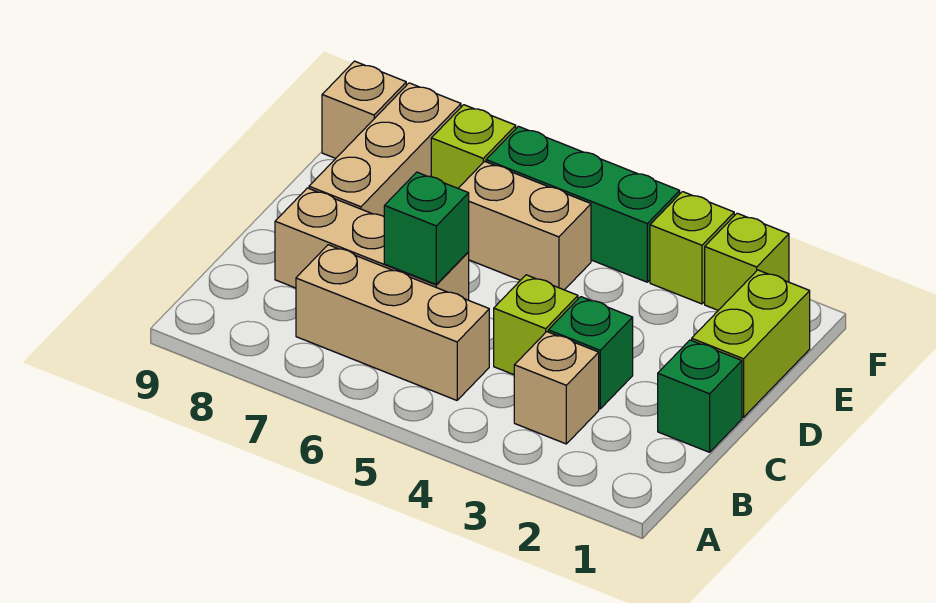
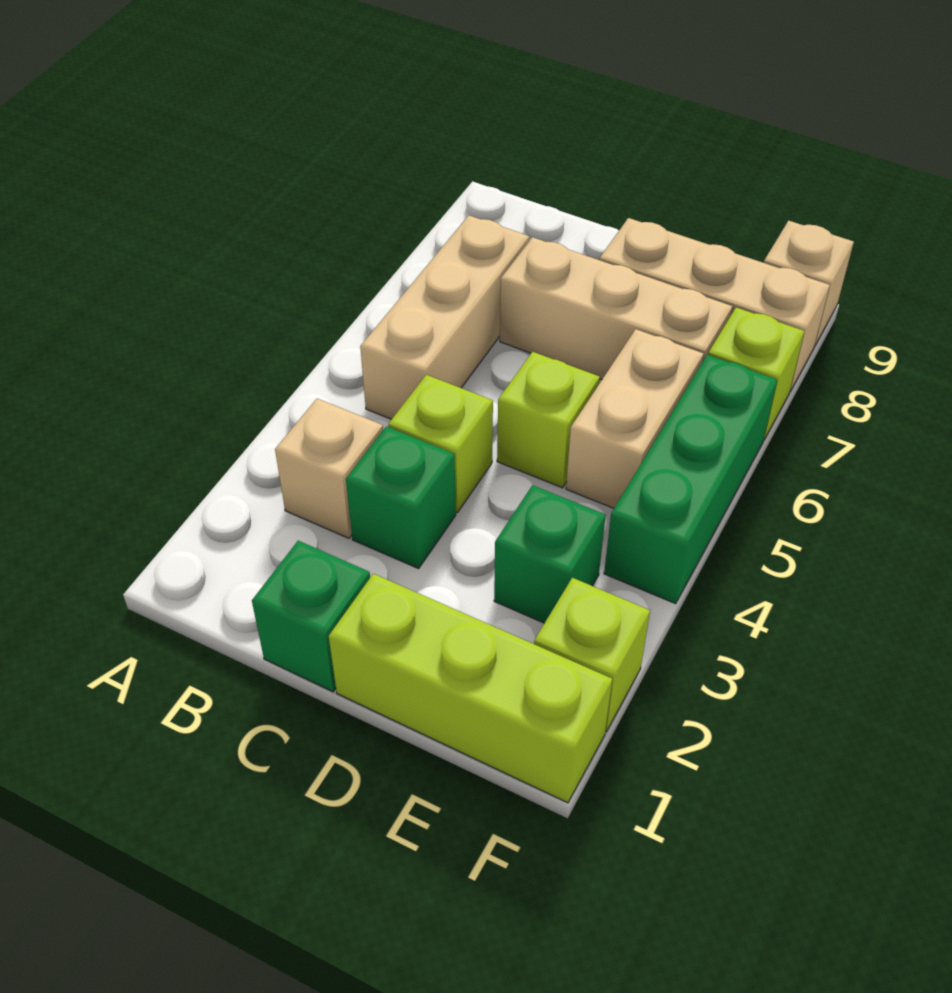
tan 1x3 brick [275,188,469,300] -> tan 1x3 brick turned to [500,237,732,380]
green 1x1 brick [384,172,469,284] -> green 1x1 brick moved to [494,485,606,623]
lime 1x2 brick [692,270,810,417] -> lime 1x3 brick [329,574,612,803]
lime 1x1 brick [650,192,734,304] -> lime 1x1 brick moved to [497,352,600,488]

